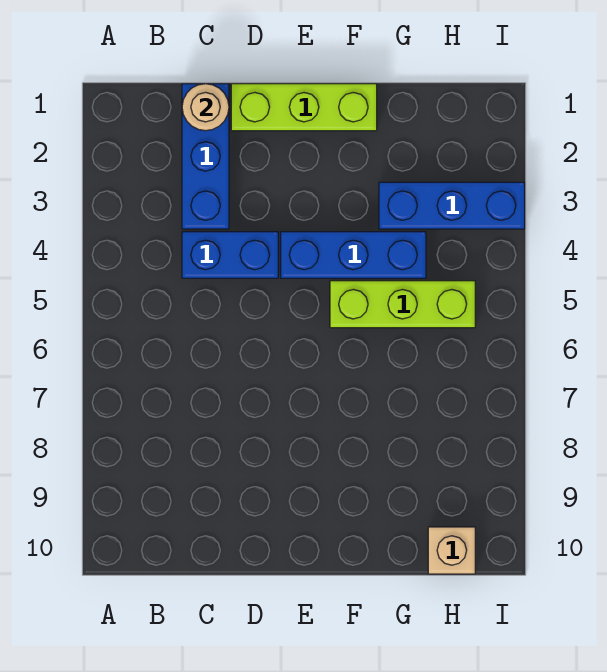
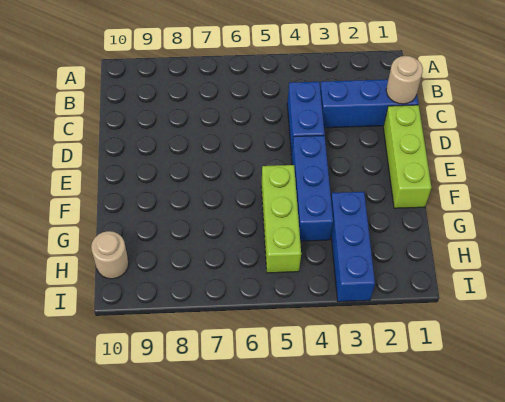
tan 1x1 brick [428,527,475,574] -> tan 1x1 round brick [91,231,129,279]

